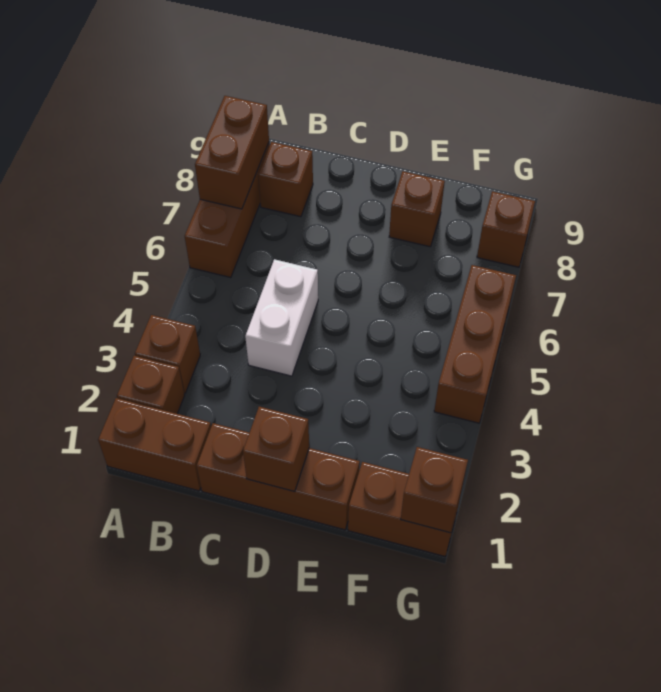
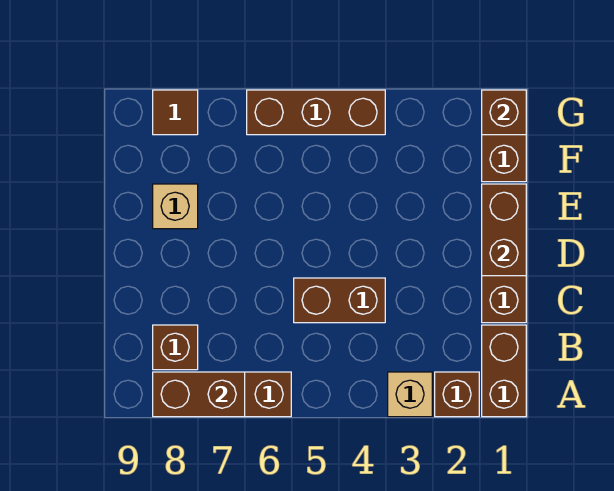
brown 1x1 brick [135,315,200,393] -> tan 1x1 brick [388,372,432,417]
white 1x2 brick [245,259,318,376] -> brown 1x2 brick [294,278,385,323]
brown 1x1 brick [243,407,309,492] -> brown 1x2 brick [482,184,526,276]
brown 1x1 brick [389,171,445,247] -> tan 1x1 brick [153,184,198,229]
brown 1x1 brick [477,192,535,267] -> brown 1x1 tile [153,90,198,135]

